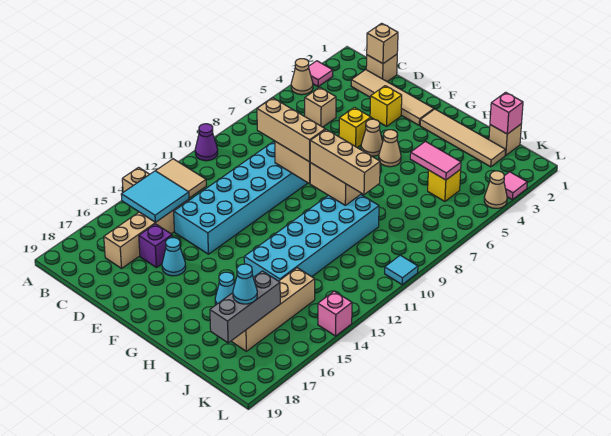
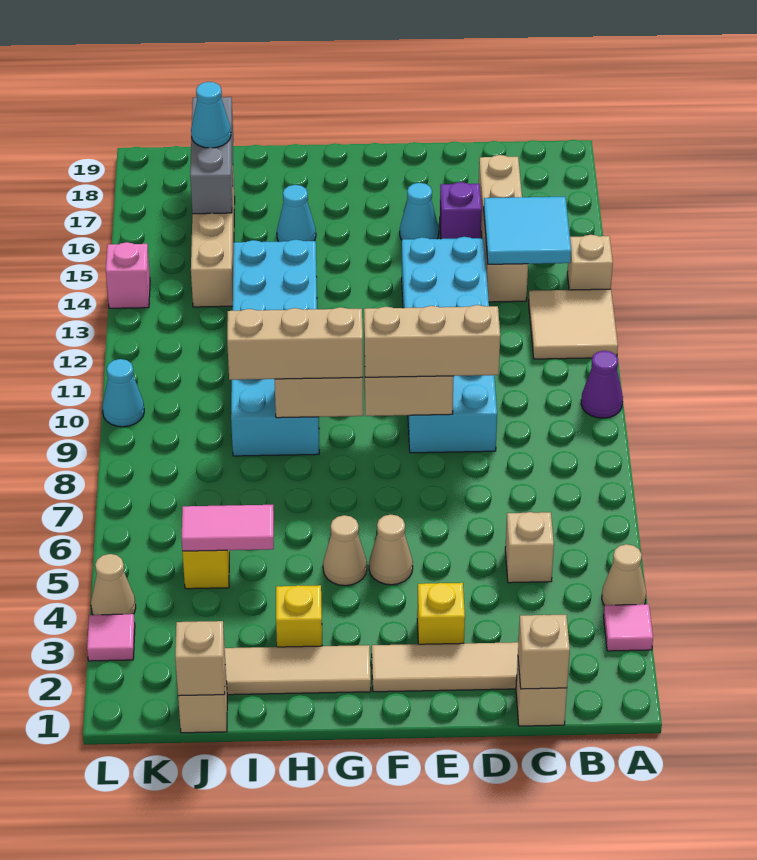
yellow 1x1 brick [339,107,371,148] -> yellow 1x1 brick moved to [276,585,322,647]
pink 1x1 brick [490,92,523,134] -> tan 1x1 brick [175,621,225,696]
cyan 1x1 tile [385,255,418,285] -> cyan 1x1 cone [102,359,144,427]

